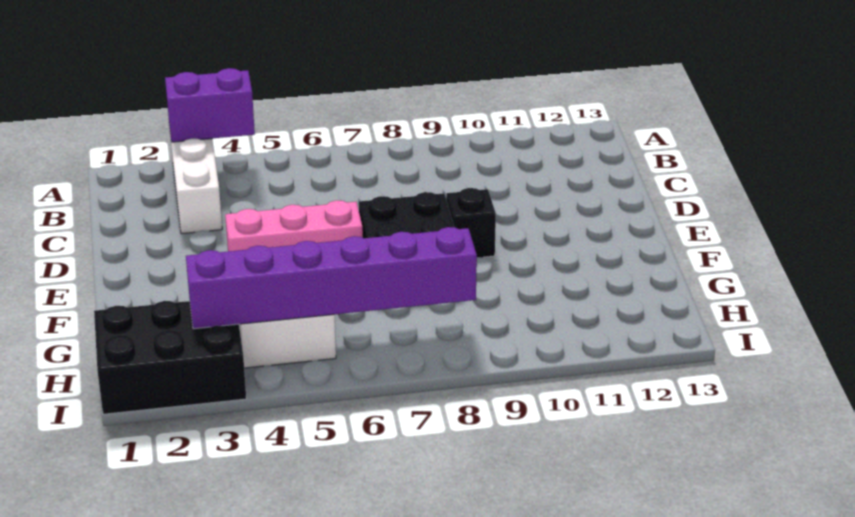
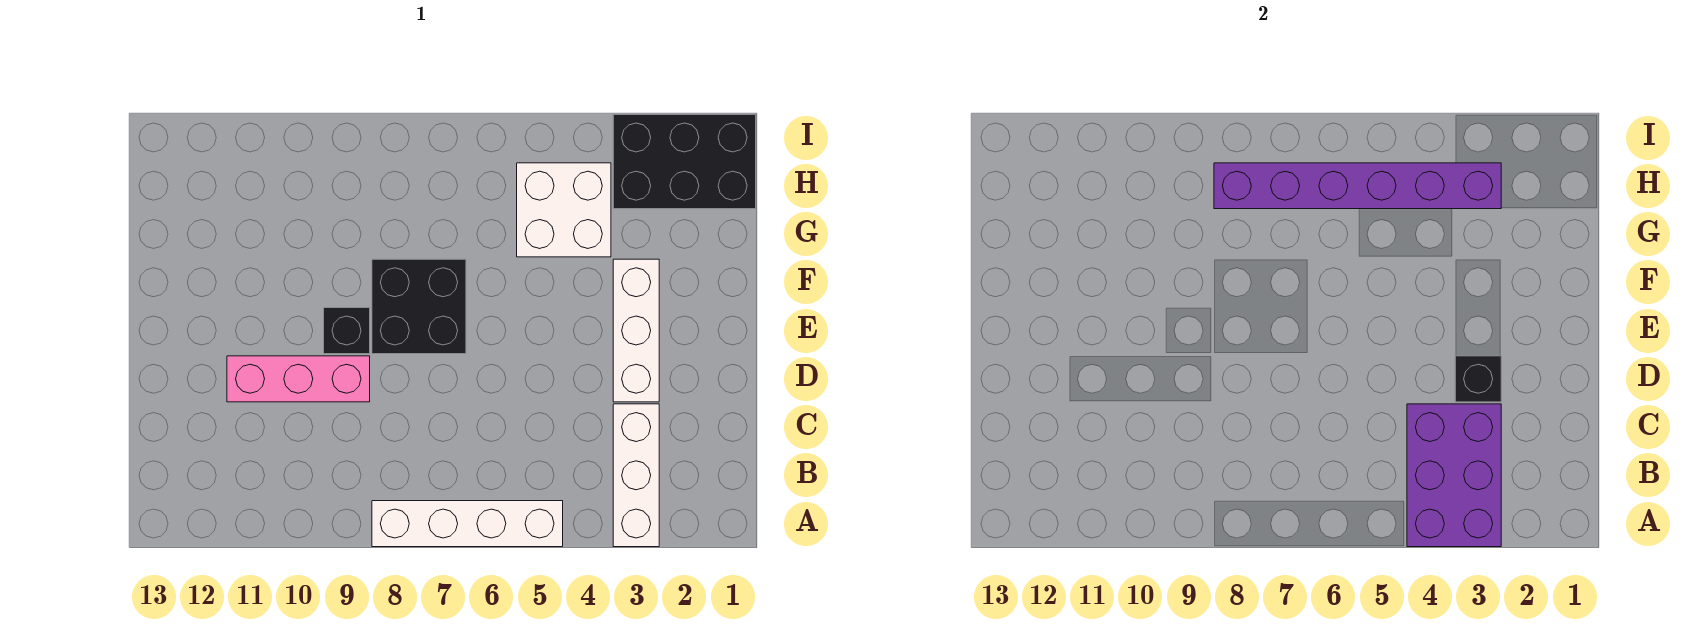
purple 1x2 brick [165,68,255,142] -> purple 2x3 brick [1407,404,1501,547]
none -> white 1x4 brick [372,501,563,547]
none -> white 1x3 brick [613,259,659,402]
none -> black 1x1 brick [1455,356,1501,402]
pink 1x3 brick [225,200,363,251] -> pink 1x3 brick moved to [227,356,370,402]

